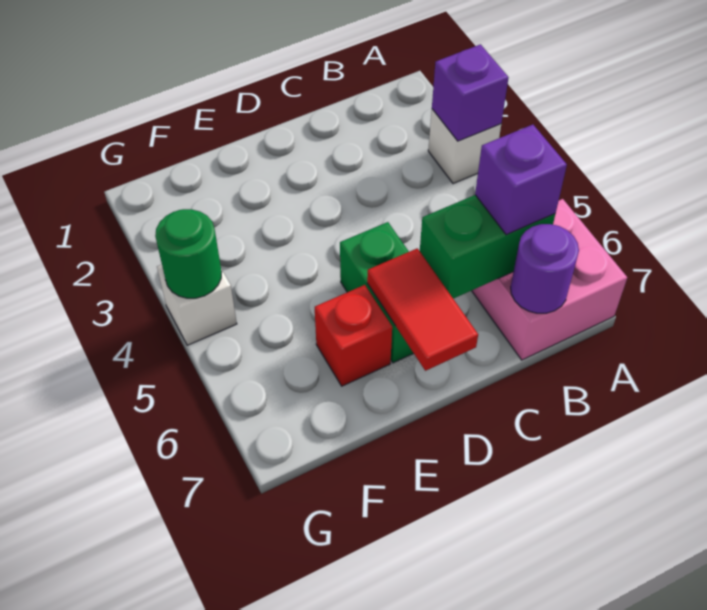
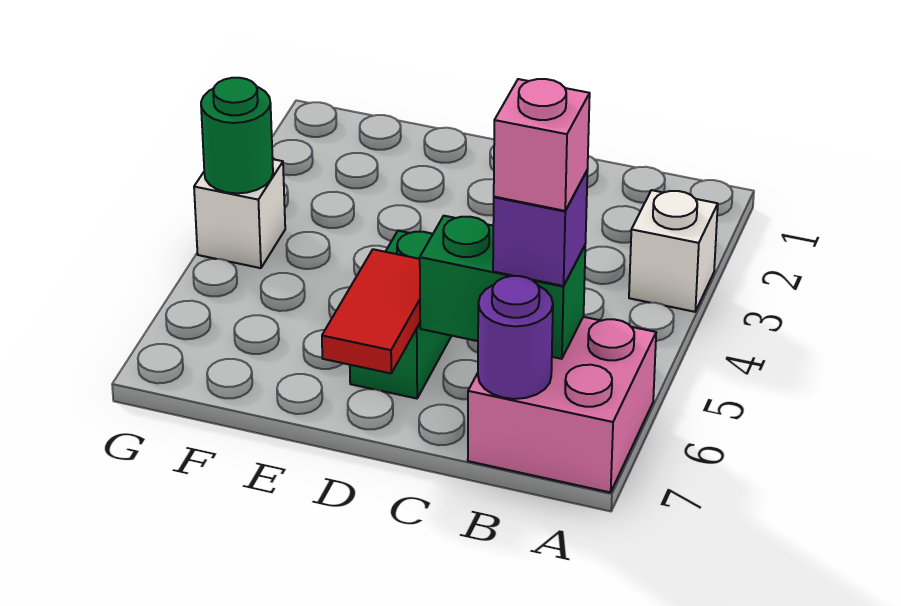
purple 1x1 brick [432,44,509,141] -> none
none -> pink 1x1 brick [494,79,590,211]
red 1x1 brick [315,285,392,386] -> none

